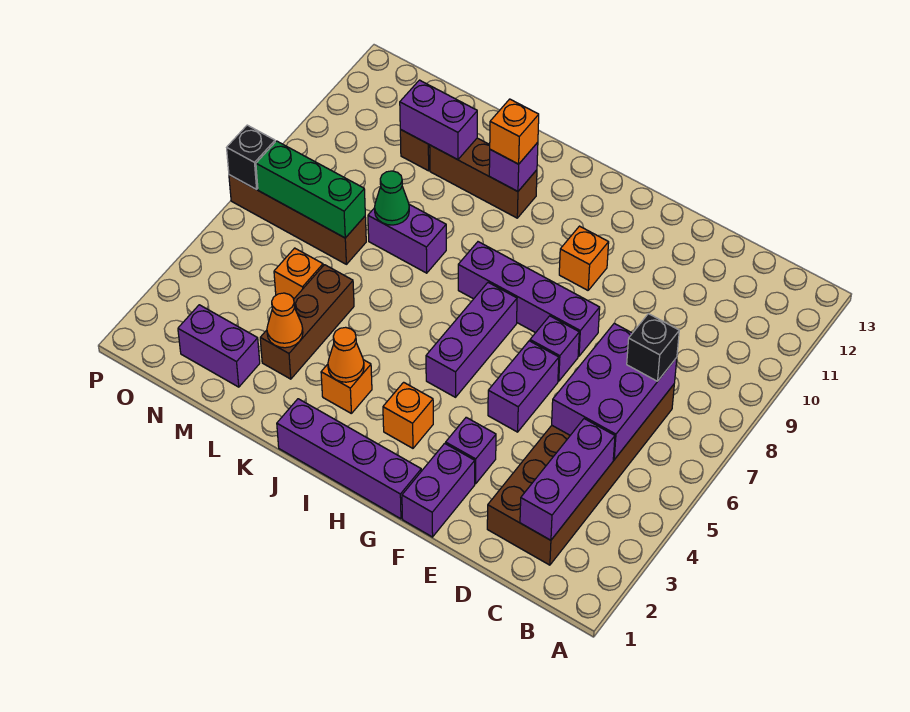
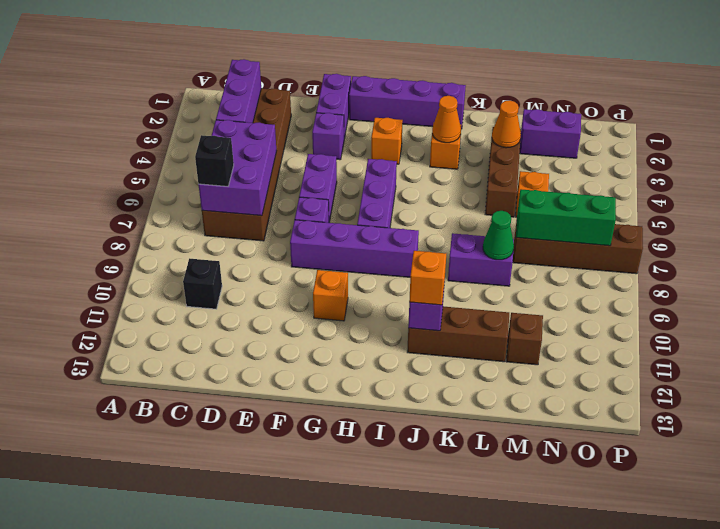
purple 1x2 brick [400,80,477,160] -> none
black 1x1 brick [227,125,275,190] -> black 1x1 brick moved to [183,258,222,309]

